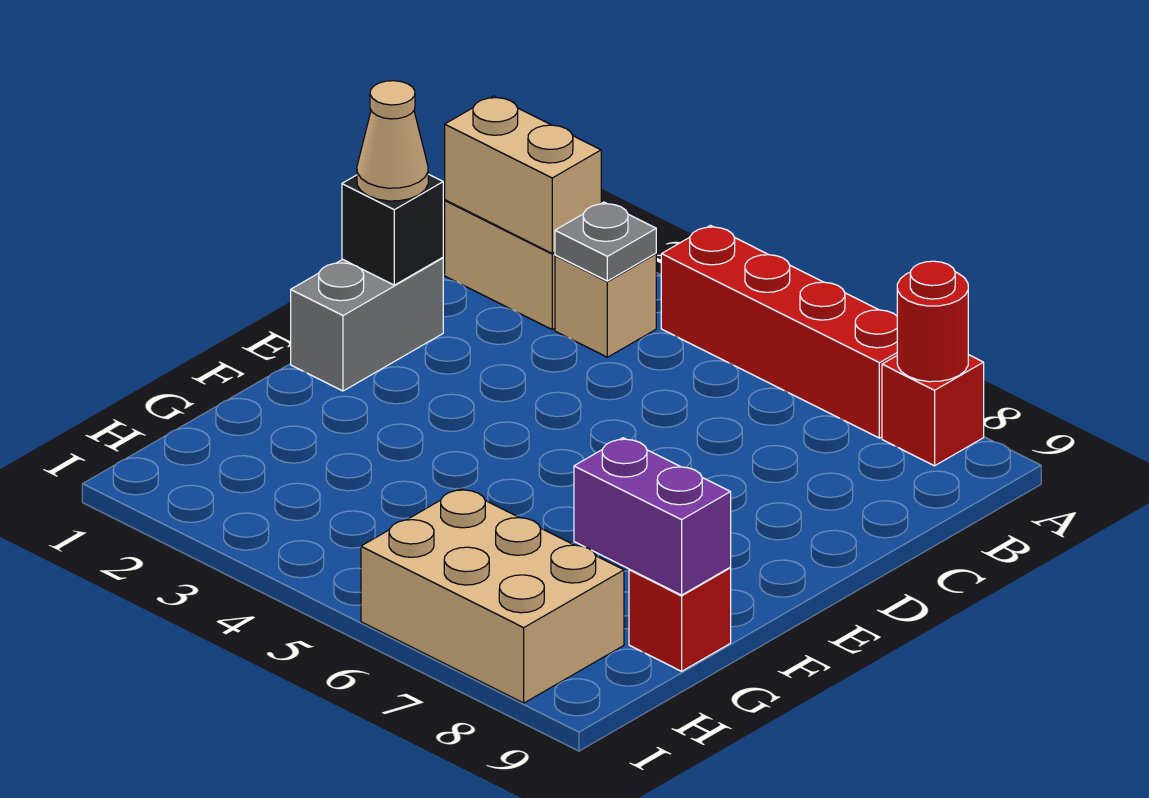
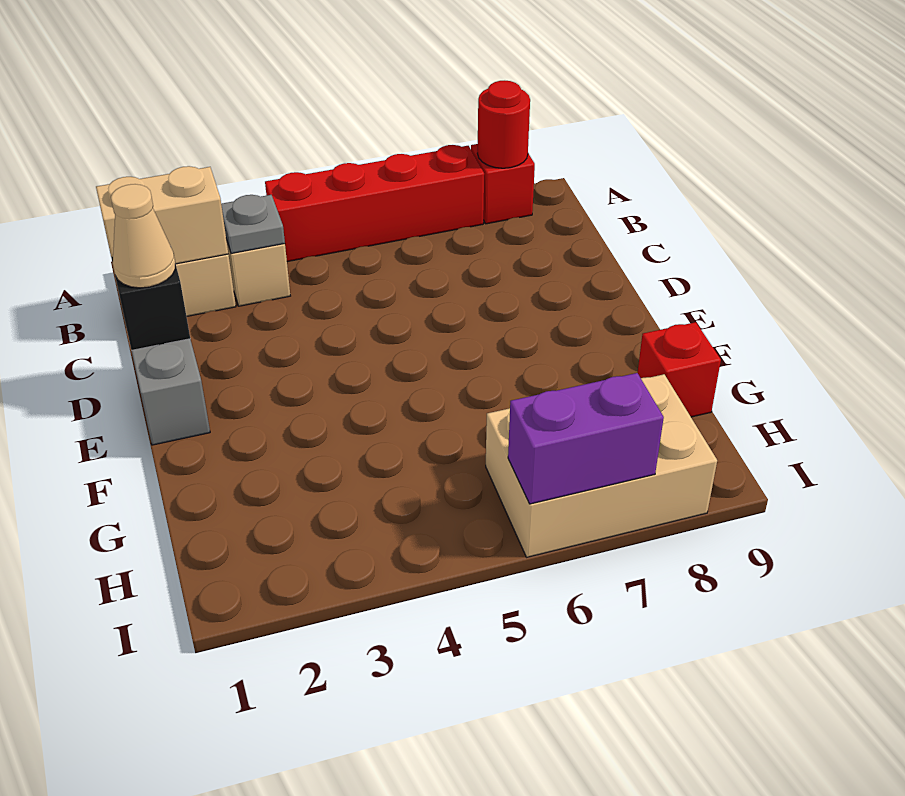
purple 1x2 brick [574,438,731,595] -> purple 1x2 brick moved to [508,373,664,504]

